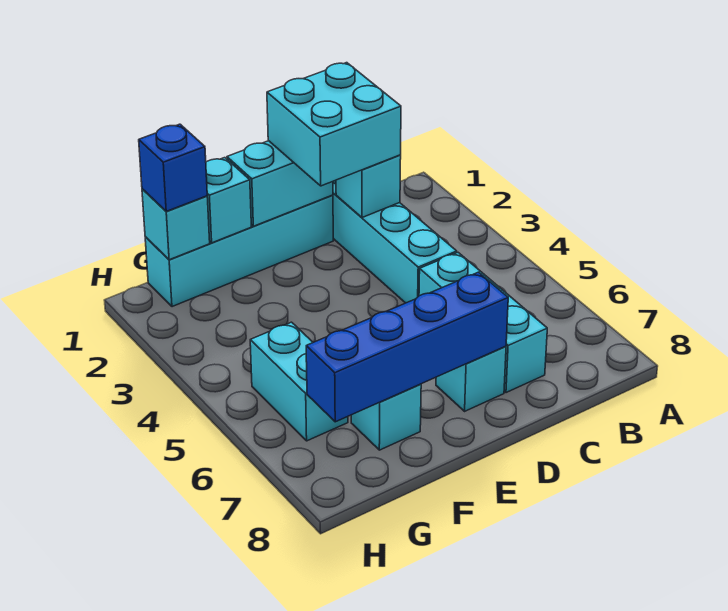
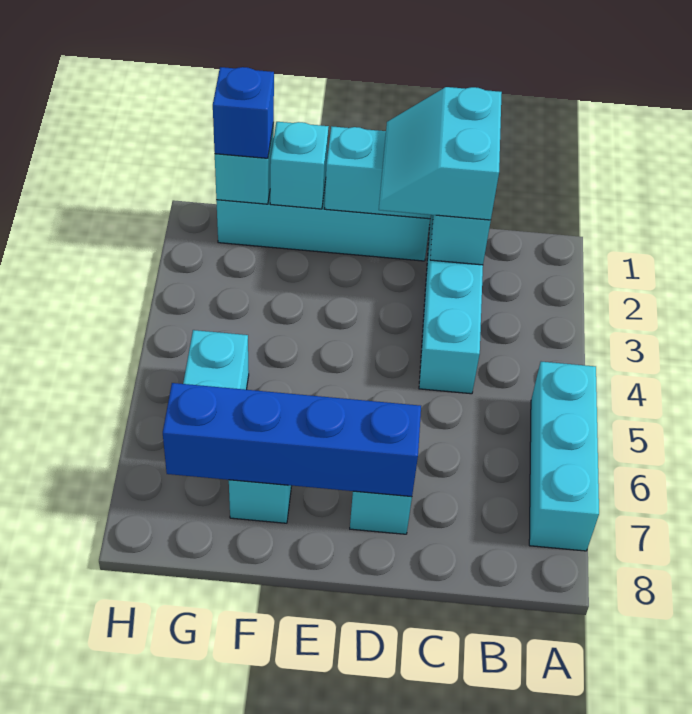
cyan 2x2 brick [267,63,401,186] -> cyan 2x2 slope [379,87,502,220]
cyan 1x3 brick [419,253,547,393] -> cyan 1x3 brick moved to [529,362,599,551]

